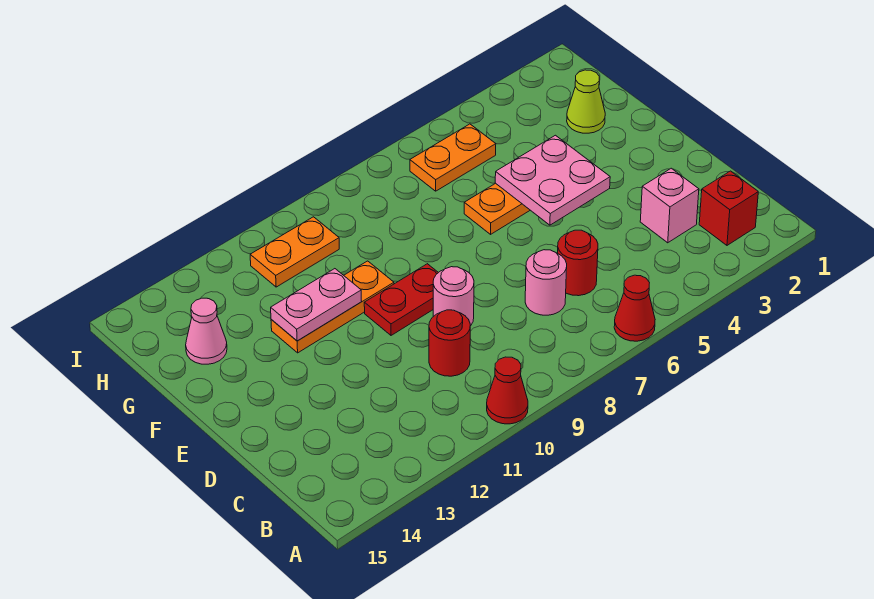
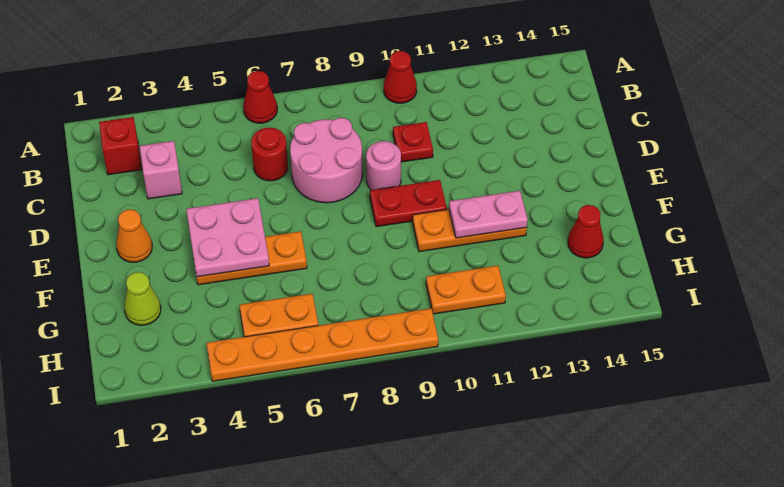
pink 1x1 round brick [525,250,567,315] -> pink 2x2 round brick [290,118,363,203]
red 1x1 round brick [429,310,470,376] -> red 1x1 plate [393,122,433,162]
none -> orange 1x1 cone [116,209,152,262]
pink 1x1 cone [186,298,227,364] -> red 1x1 cone [568,205,604,258]
none -> orange 1x6 plate [207,308,438,381]

